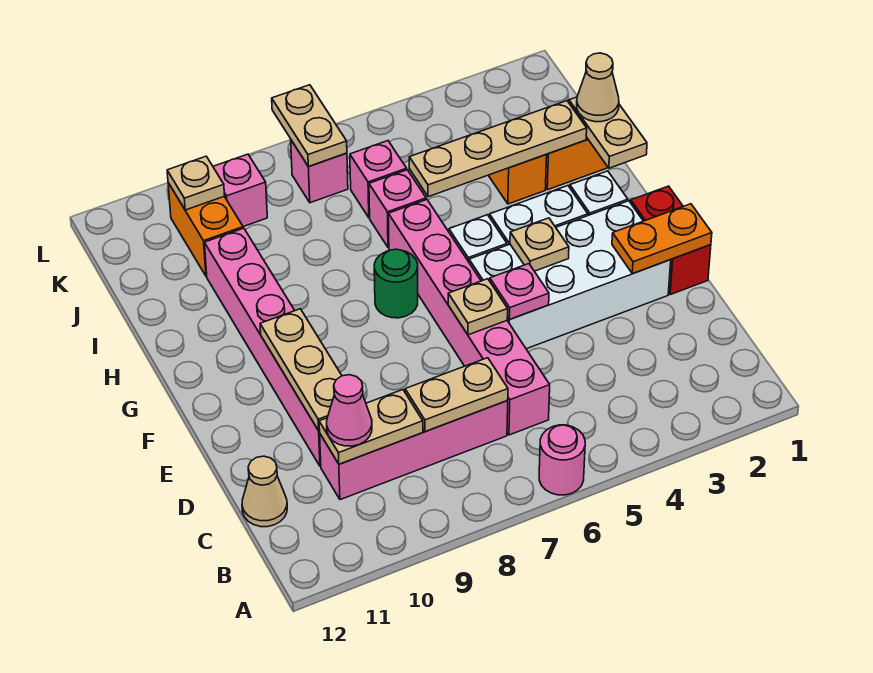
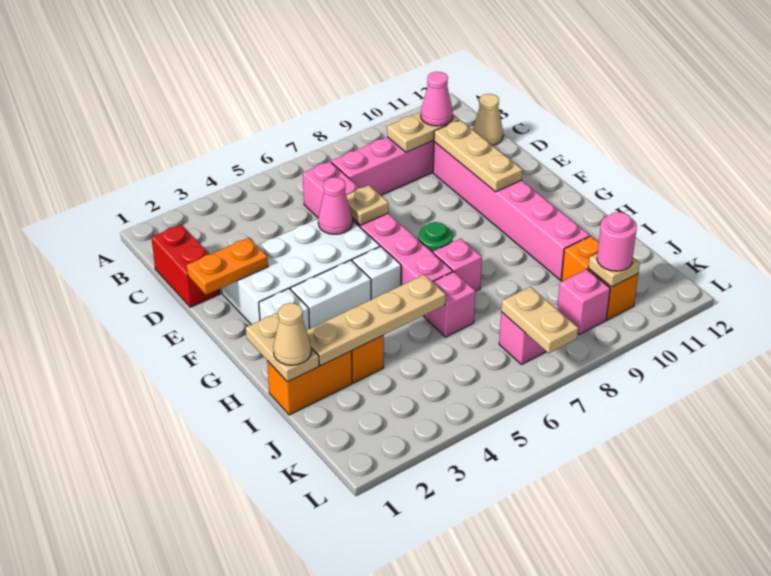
pink 1x1 round brick [539,425,585,495] -> pink 1x1 round brick moved to [597,212,637,271]
tan 1x2 plate [405,358,508,431] -> none
red 1x2 brick [631,186,711,295] -> red 1x2 brick moved to [151,225,220,307]
pink 1x1 plate [490,264,549,320] -> pink 1x1 cone [318,177,353,234]
tan 1x1 plate [510,218,569,271] -> none
pink 1x1 brick [350,141,407,218] -> pink 1x1 brick moved to [433,238,482,291]

